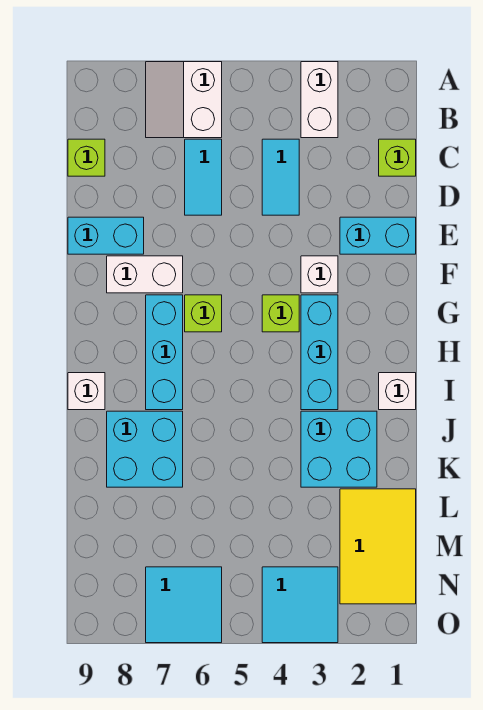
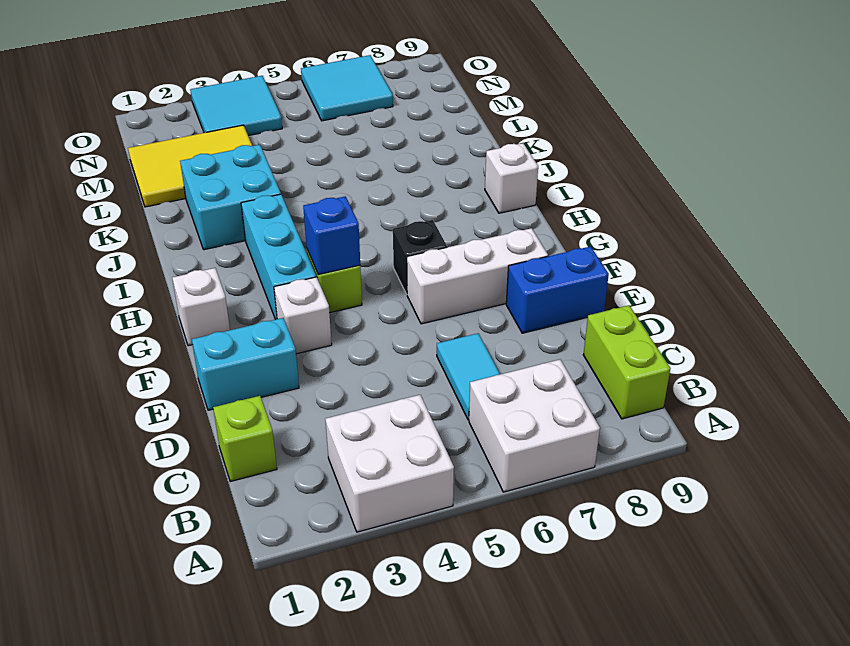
white 1x2 brick [301,62,338,138] -> white 2x2 brick [325,395,454,532]
white 2x2 slope [146,62,222,138] -> white 2x2 brick [469,360,600,492]
cyan 1x2 tile [262,139,299,215] -> none
lime 1x1 brick [68,139,105,176] -> lime 1x2 brick [583,305,670,419]
cyan 1x2 brick [68,217,144,254] -> blue 1x2 brick [506,246,609,333]
white 1x2 brick [107,256,183,293] -> white 1x3 brick [407,228,548,324]
none -> blue 1x1 brick [303,196,360,274]
lime 1x1 brick [185,295,222,332] -> black 1x1 brick [393,220,447,294]
cyan 1x3 brick [146,295,183,410] -> none
white 1x1 brick [379,373,416,410] -> white 1x1 brick moved to [172,268,230,346]
cyan 2x2 brick [107,411,183,487] -> none
yellow 2x3 tile [340,489,416,604] -> yellow 2x3 tile turned to [128,125,252,207]

